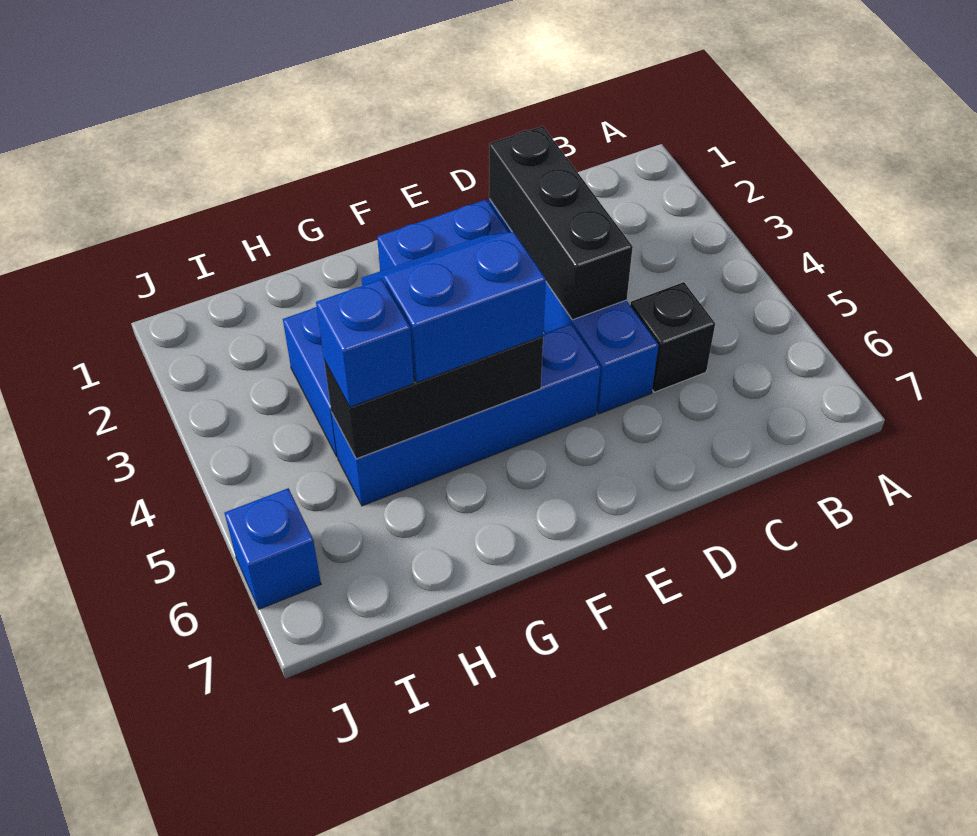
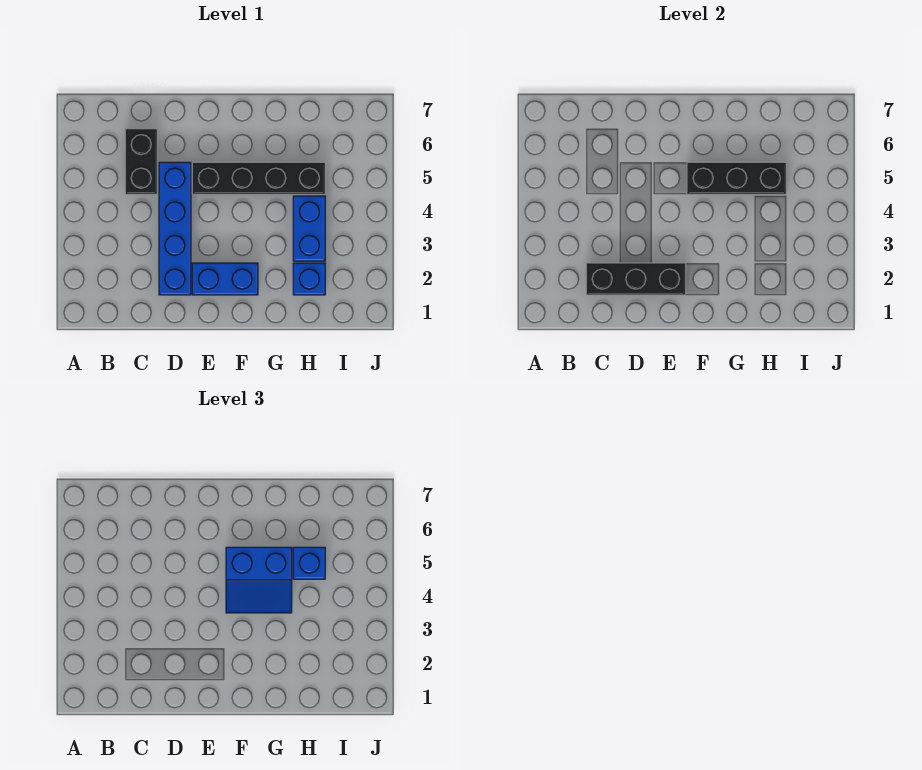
black 1x1 brick [630,282,715,392] -> black 1x2 brick [125,129,157,194]
black 1x3 brick [489,126,633,320] -> black 1x3 brick turned to [586,263,686,295]
blue 1x4 brick [332,324,600,506] -> black 1x4 brick [192,162,325,194]
blue 1x1 brick [225,488,321,609] -> blue 1x1 brick moved to [293,263,325,295]

